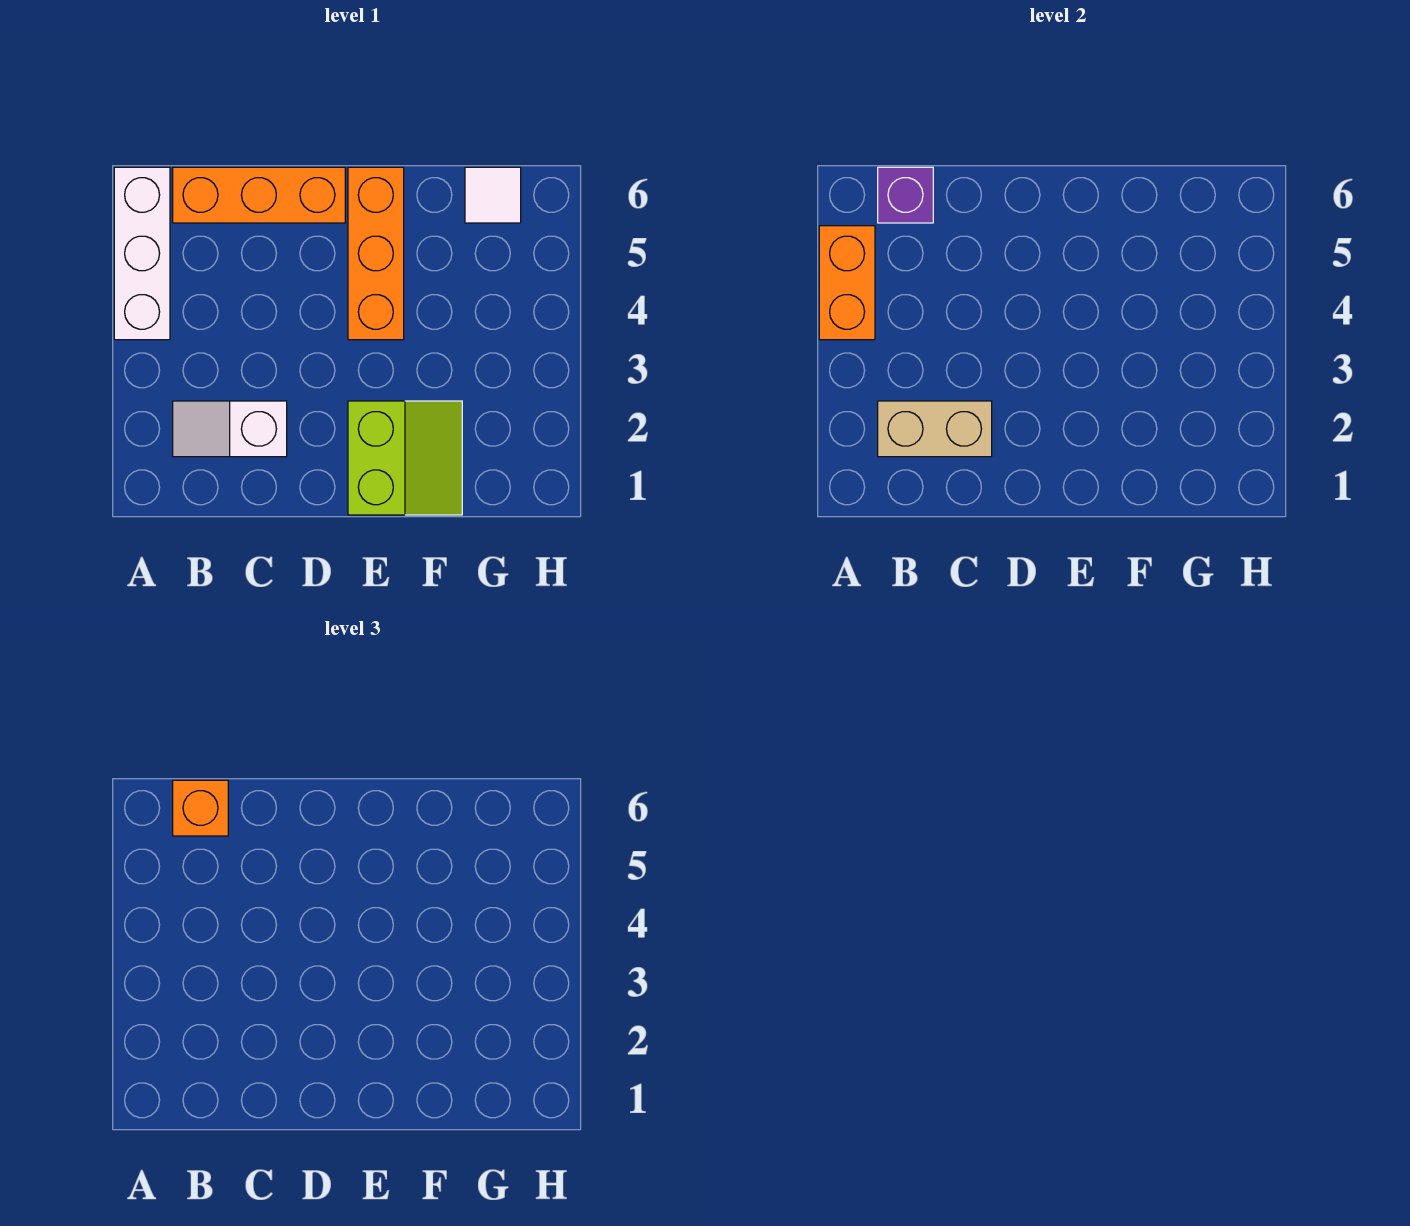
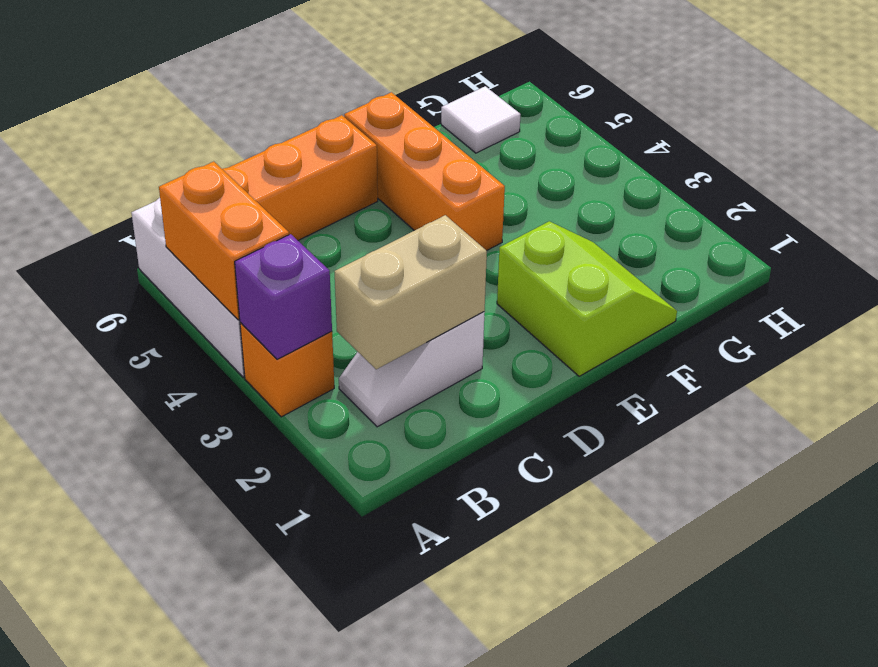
purple 1x1 brick [878,167,933,223] -> purple 1x1 brick moved to [235,234,332,359]
orange 1x1 brick [173,780,228,836] -> orange 1x1 brick moved to [240,322,334,417]

